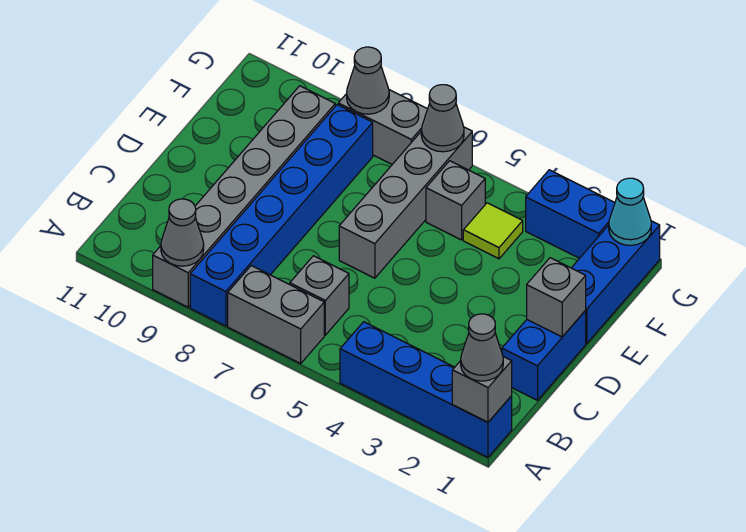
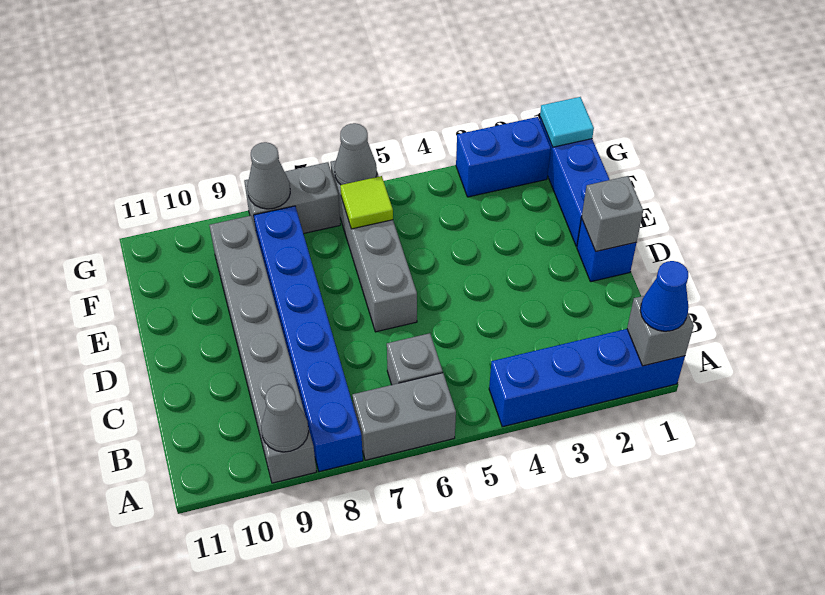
grey 1x1 cone [461,314,503,381] -> blue 1x1 cone [640,261,689,331]
blue 1x2 brick [502,311,586,400] -> blue 1x1 brick [577,218,637,282]
lime 1x1 tile [463,203,523,259] -> lime 1x1 tile moved to [340,176,393,229]
grey 1x1 brick [426,161,485,240] -> none
cyan 1x1 cone [609,178,651,245] -> cyan 1x1 tile [540,97,594,147]

